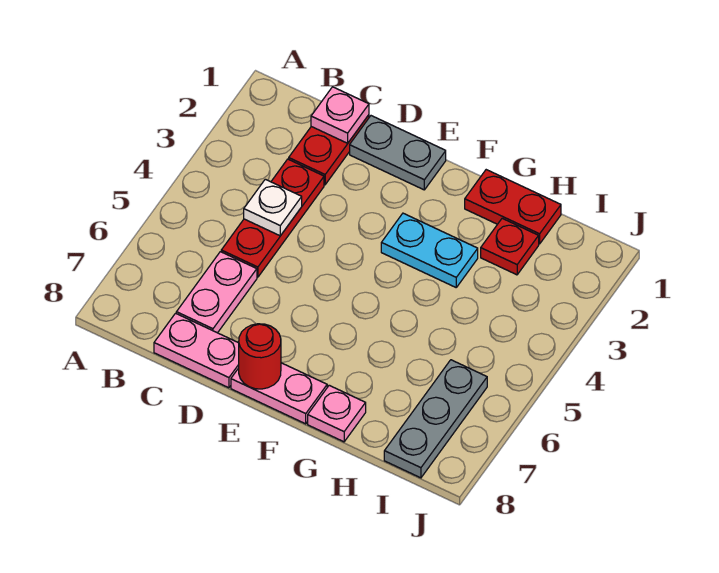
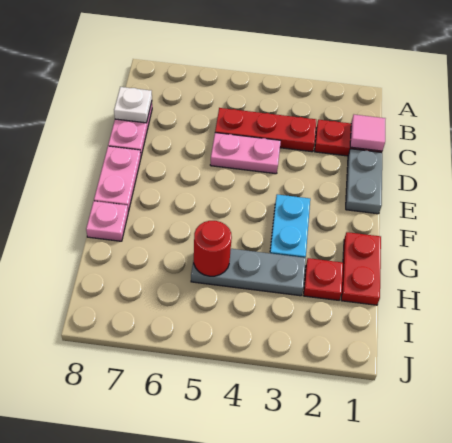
pink 1x1 plate [311,87,369,143] -> pink 1x1 tile [350,115,385,151]
white 1x1 plate [244,179,302,236] -> white 1x1 plate moved to [114,87,152,123]
pink 1x2 plate [176,252,257,333] -> pink 1x2 plate moved to [210,133,281,174]
red 1x1 round brick [239,324,281,389] -> red 1x1 round brick moved to [194,221,232,276]
grey 1x3 plate [384,360,487,478] -> grey 1x3 plate moved to [191,249,306,296]

